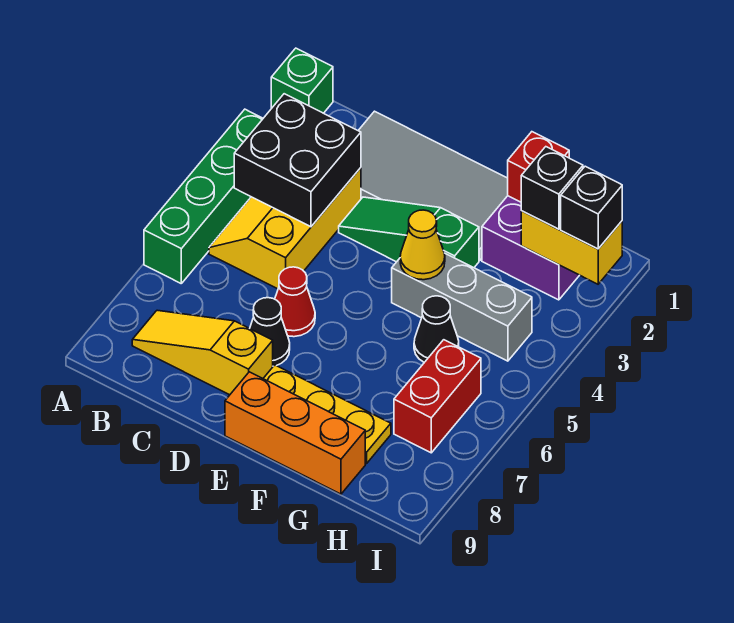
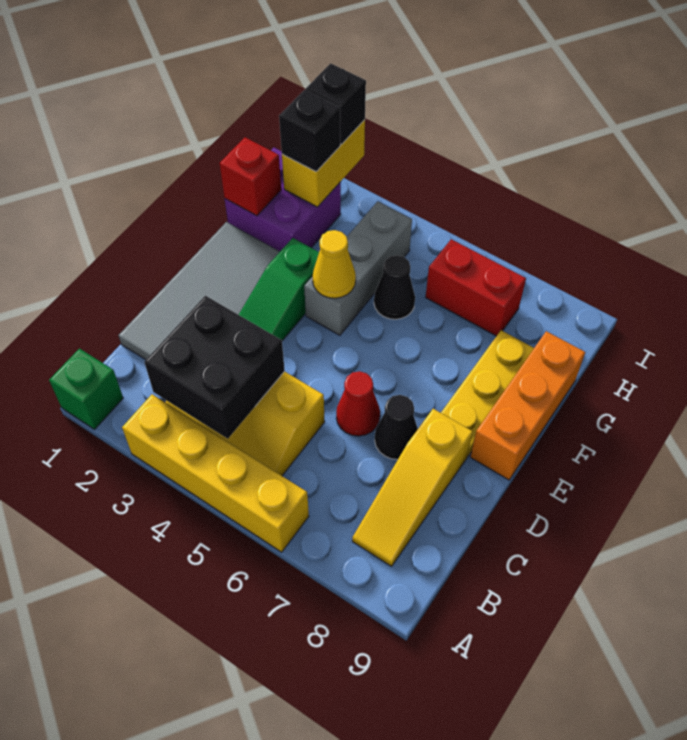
green 1x4 brick [144,109,263,283] -> yellow 1x4 brick [122,394,309,552]

